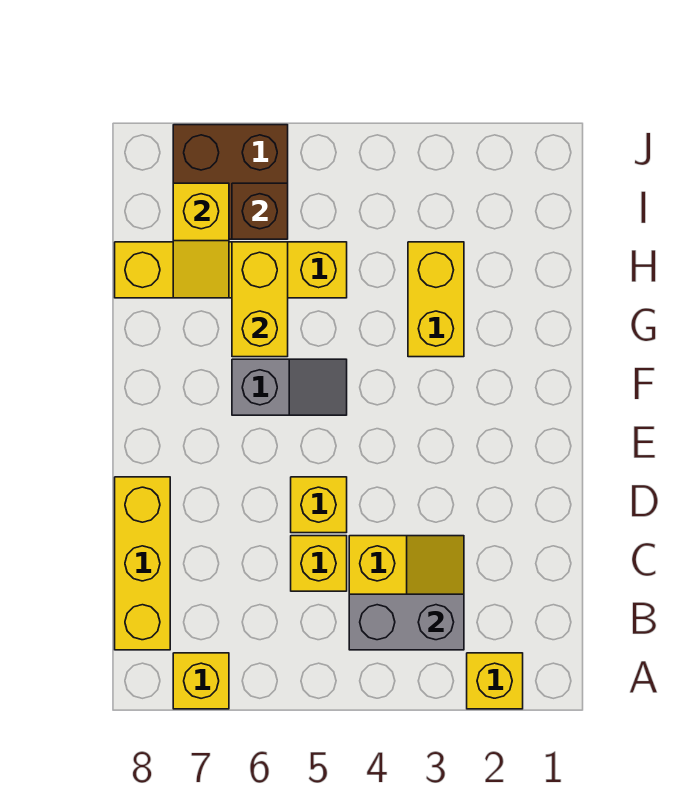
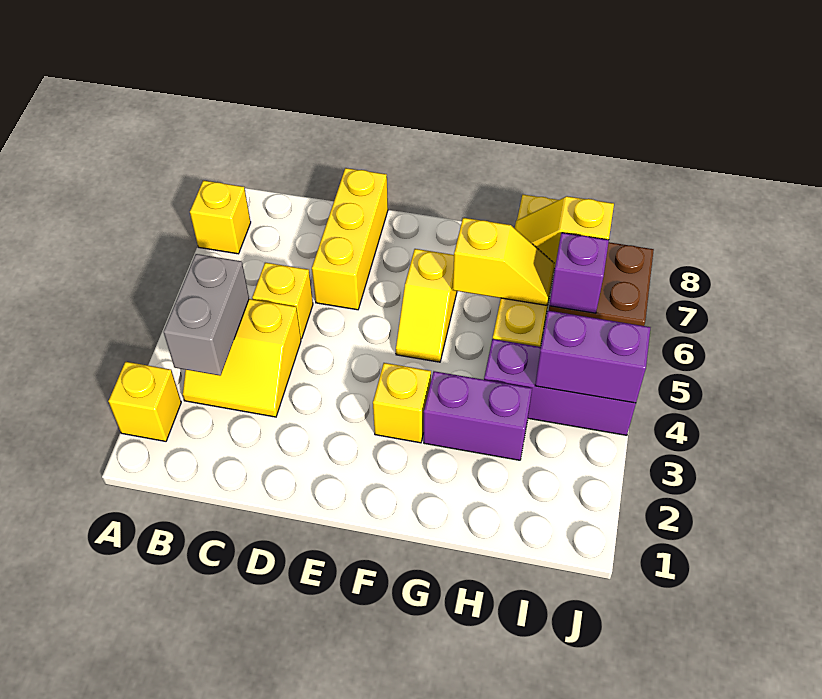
yellow 1x3 brick [115,477,170,650] -> yellow 1x3 brick turned to [312,168,388,310]
yellow 1x1 brick [291,477,347,533] -> yellow 1x1 brick moved to [373,363,431,443]
grey 1x2 slope [232,359,347,415] -> yellow 1x2 slope [396,249,457,362]
yellow 1x2 brick [408,242,464,357] -> purple 1x2 brick [424,371,532,460]
yellow 1x2 brick [232,242,288,357] -> yellow 1x2 slope [453,218,554,305]
none -> purple 1x3 brick [484,339,636,435]
none -> purple 1x2 brick [535,311,651,403]
brown 1x1 brick [232,183,288,239] -> purple 1x1 brick [549,233,609,313]

